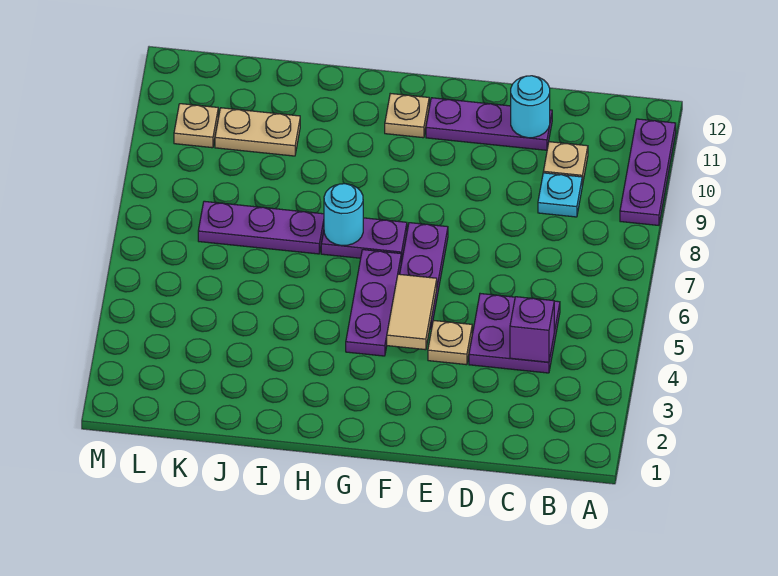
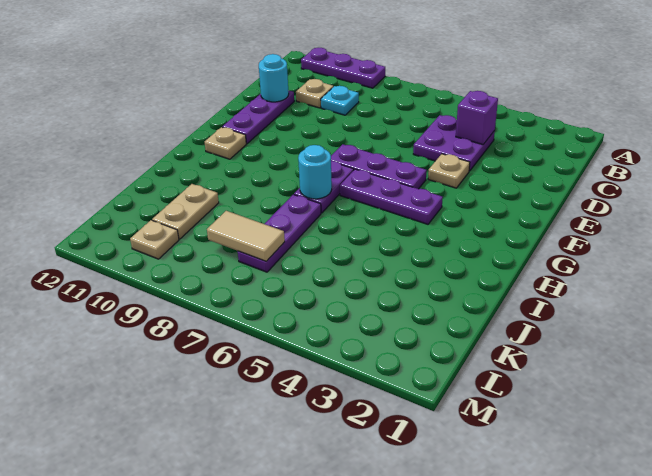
tan 1x2 tile [387,274,437,350] -> tan 1x2 tile moved to [207,211,285,261]

